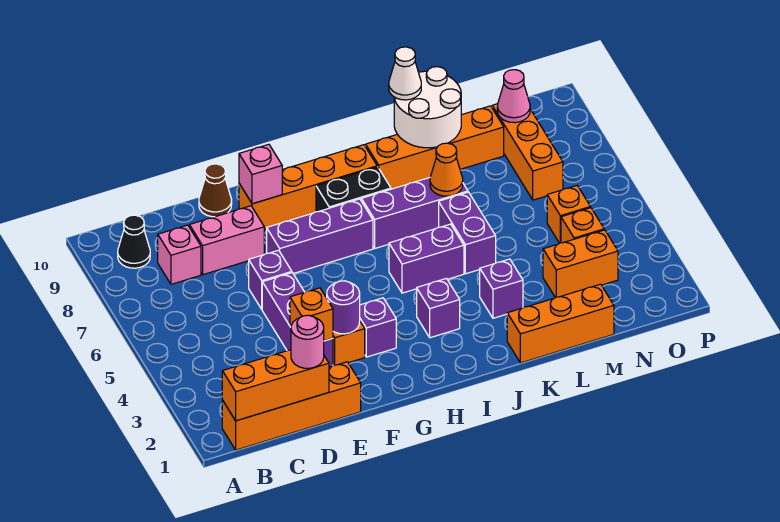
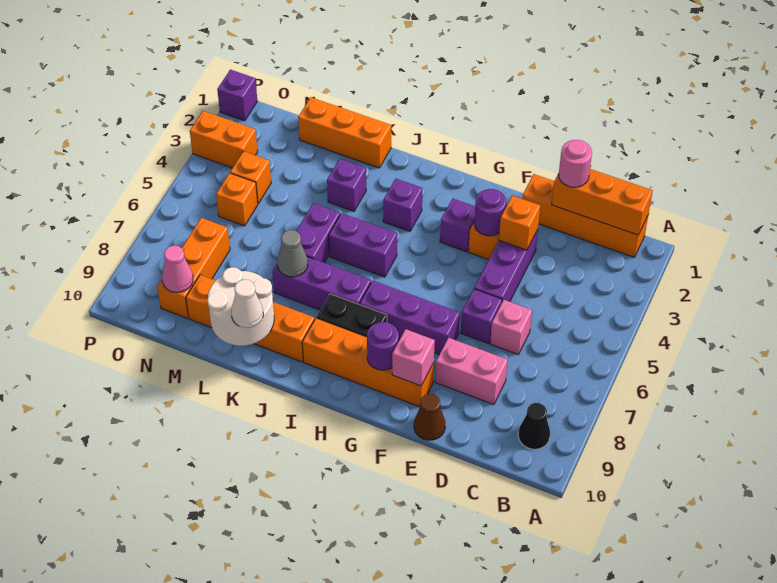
pink 1x1 brick [158,225,201,284] -> pink 1x1 brick moved to [490,300,532,355]
none -> purple 1x1 round brick [367,322,399,370]
orange 1x1 cone [430,143,463,196] -> grey 1x1 cone [277,230,308,277]
orange 1x2 brick [543,230,618,298] -> orange 1x2 brick moved to [190,111,258,168]
none -> purple 1x1 brick [217,70,257,121]

